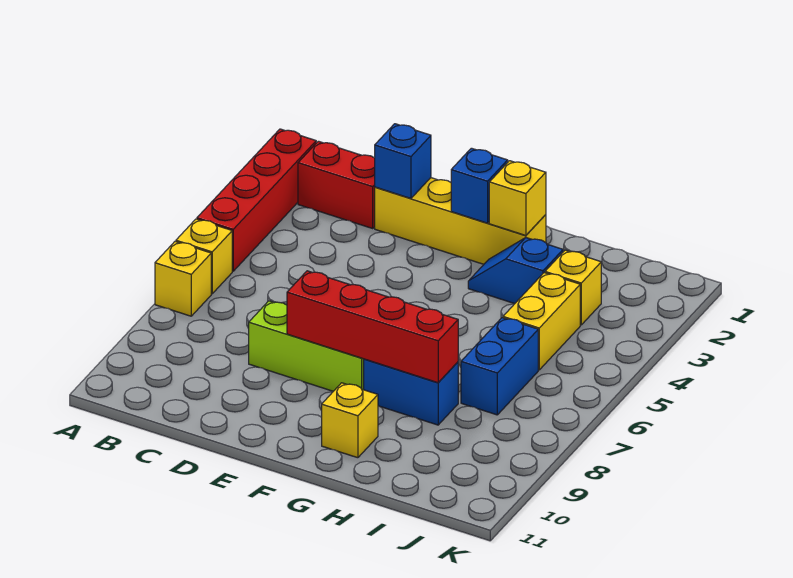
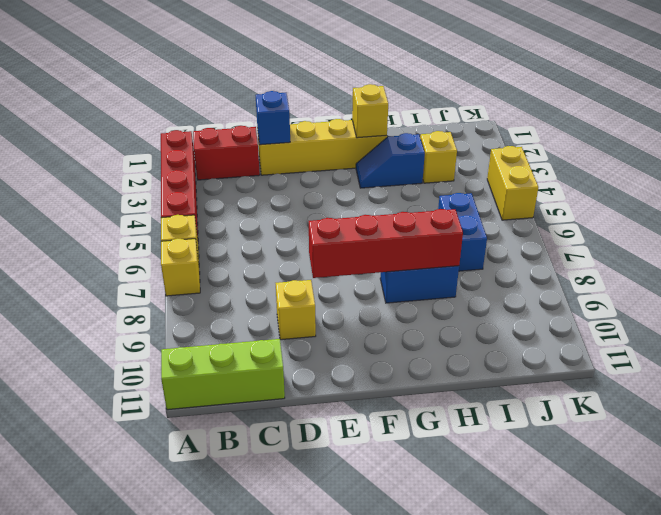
lime 1x3 brick [249,301,364,391] -> lime 1x3 brick moved to [161,339,285,410]
blue 1x1 brick [451,148,508,223] -> none
yellow 1x1 brick [322,383,378,458] -> yellow 1x1 brick moved to [276,280,316,340]
yellow 1x2 brick [503,273,580,370] -> yellow 1x2 brick moved to [487,146,539,220]

